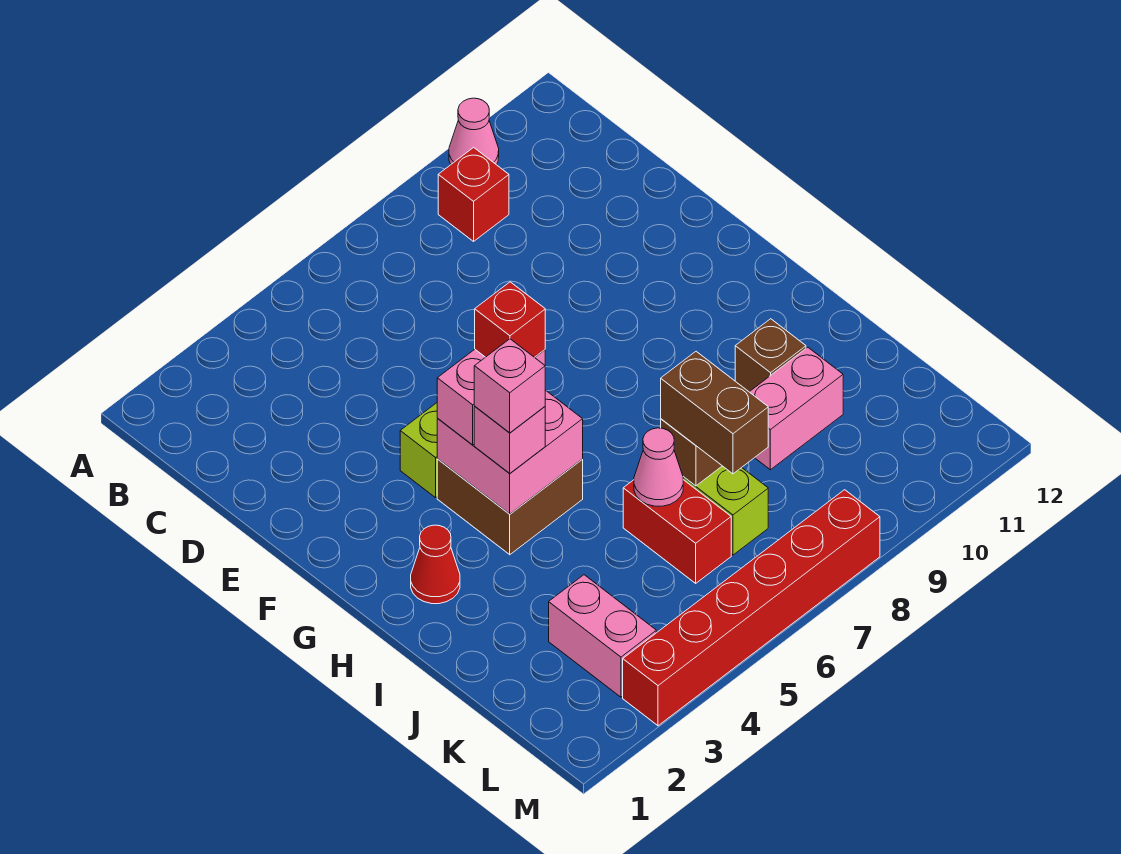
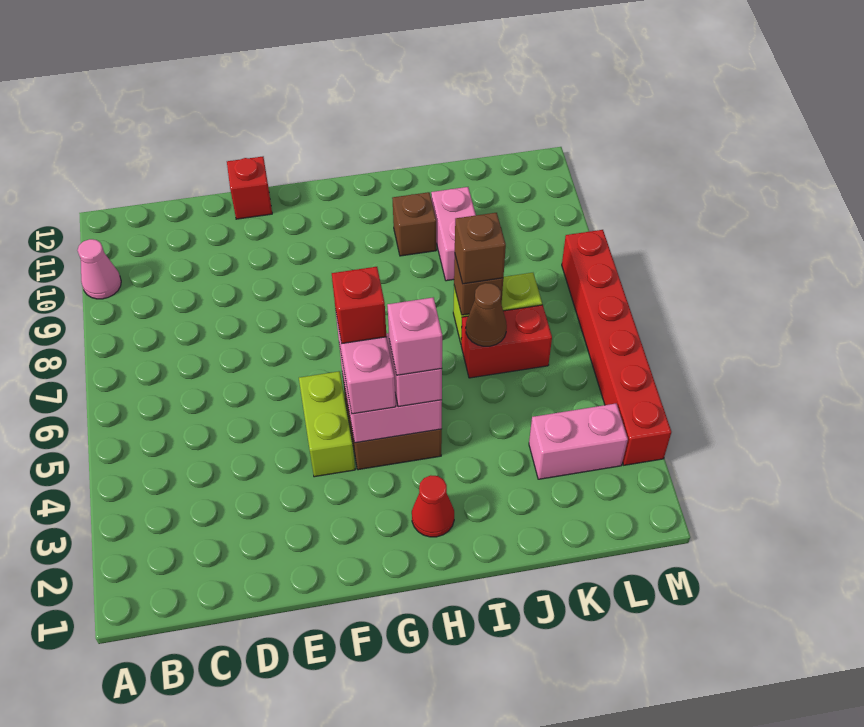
red 1x1 brick [438,147,509,241] -> red 1x1 brick moved to [227,157,272,219]
pink 1x1 cone [634,428,683,506] -> brown 1x1 cone [466,283,507,346]
brown 1x2 brick [661,351,768,474] -> brown 1x1 brick [455,213,506,284]

